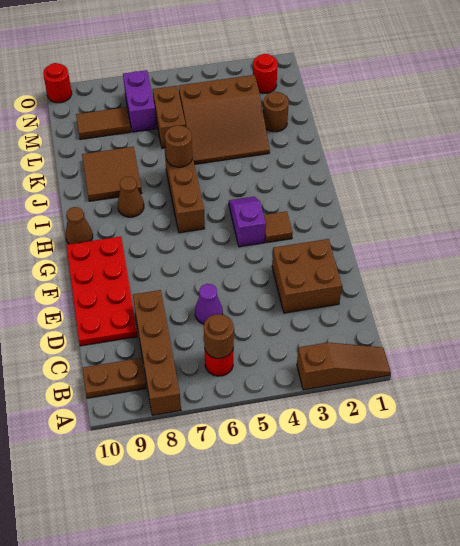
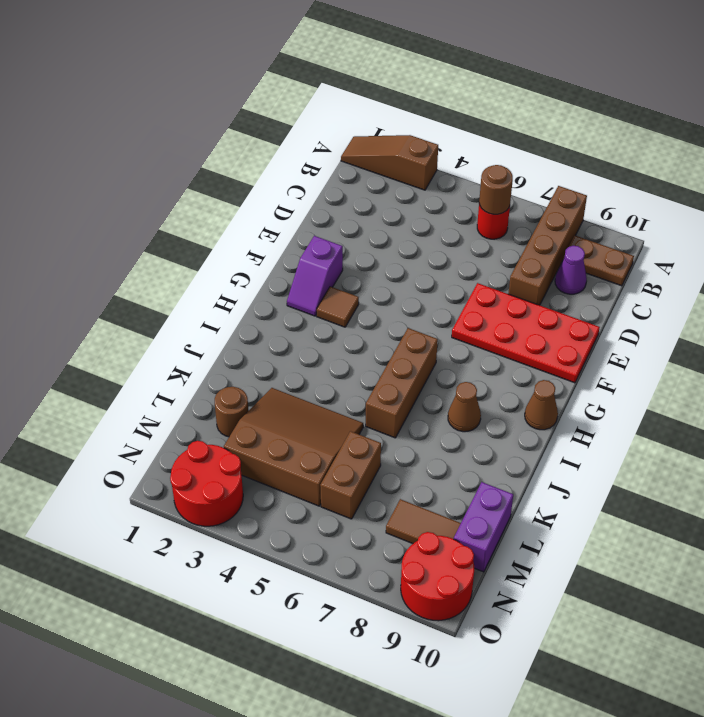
brown 2x2 brick [272,239,342,313] -> none
purple 1x1 cone [195,284,223,324] -> purple 1x1 cone moved to [555,246,587,294]
red 2x4 plate [66,236,138,346] -> red 2x4 plate turned to [452,283,600,383]
purple 1x2 slope [229,197,266,247] -> purple 1x2 slope moved to [287,236,343,316]
brown 1x1 round brick [165,125,192,167] -> none
brown 2x2 tile [82,147,142,201] -> none
purple 1x2 brick [123,70,157,132] -> purple 1x2 brick moved to [454,482,513,572]
red 1x1 round brick [253,54,278,93] -> red 2x2 round brick [170,441,243,526]
red 1x1 round brick [43,63,72,103] -> red 2x2 round brick [401,532,474,621]

